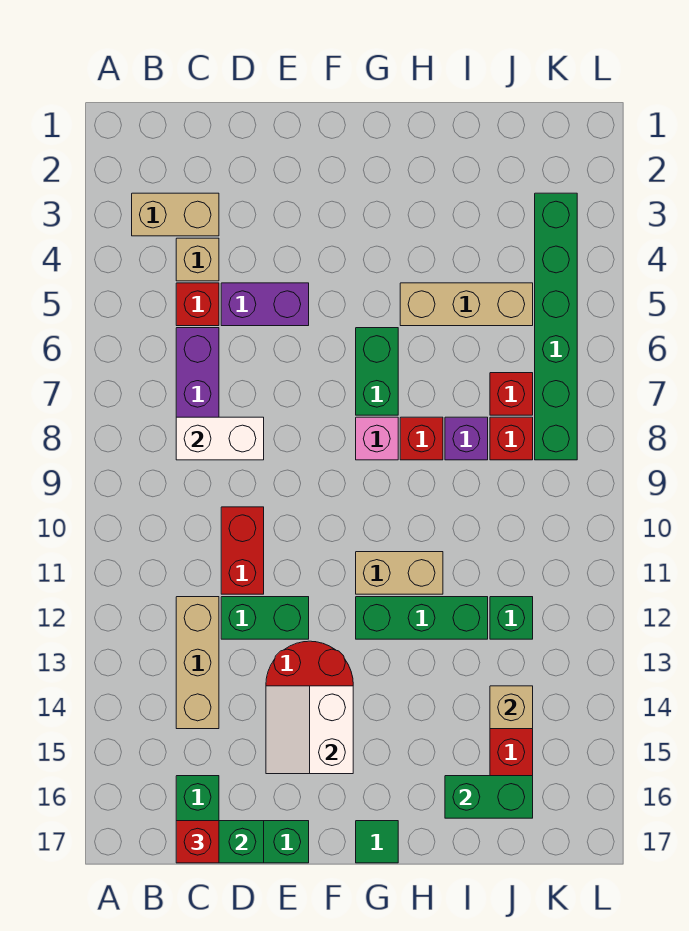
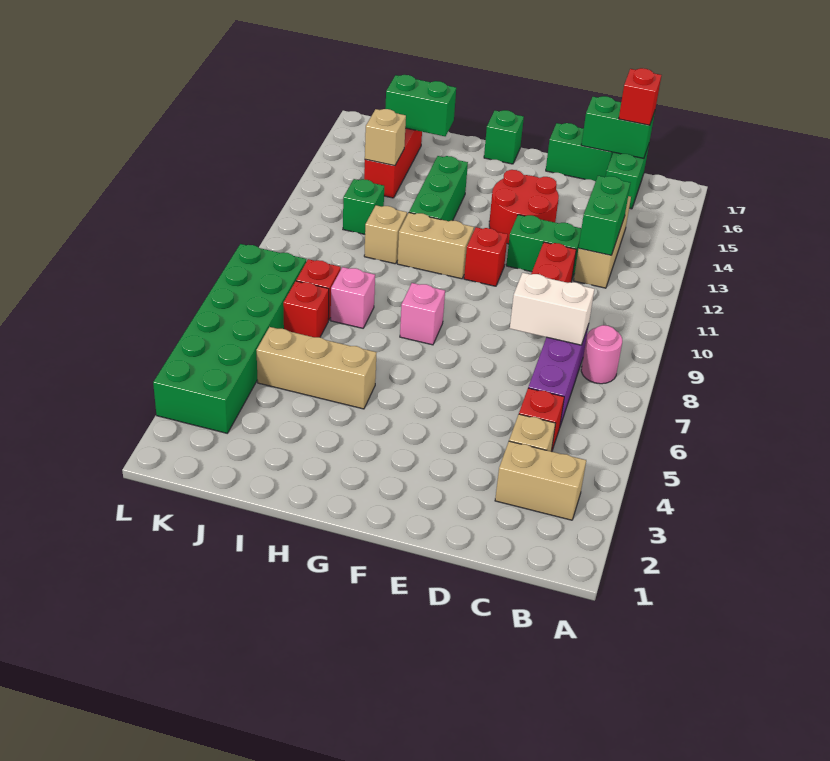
none -> pink 1x1 round brick [581,325,622,384]
purple 1x2 brick [221,283,309,326] -> none
white 2x2 slope [266,686,353,774] -> none
green 1x2 brick [356,328,398,415] -> green 1x2 brick moved to [579,176,630,255]
green 1x3 brick [356,597,488,639] -> green 1x3 brick turned to [409,156,468,221]
green 1x1 tile [356,821,398,863] -> green 1x1 brick [484,110,524,164]
red 1x1 brick [400,417,443,460] -> red 1x1 brick moved to [464,227,508,286]
purple 1x1 brick [445,417,488,460] -> pink 1x1 brick [331,267,375,328]
none -> tan 1x1 brick [364,205,407,264]
green 1x6 brick [535,193,577,460] -> green 2x6 brick [153,244,306,433]

